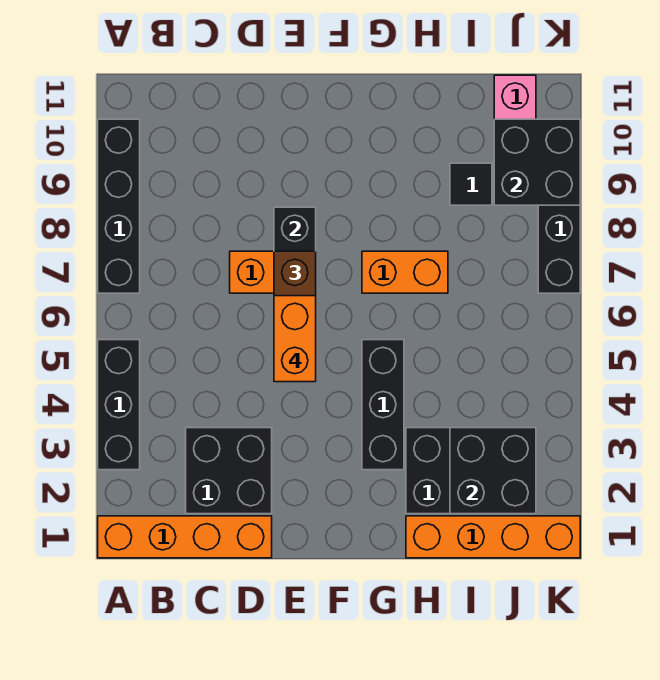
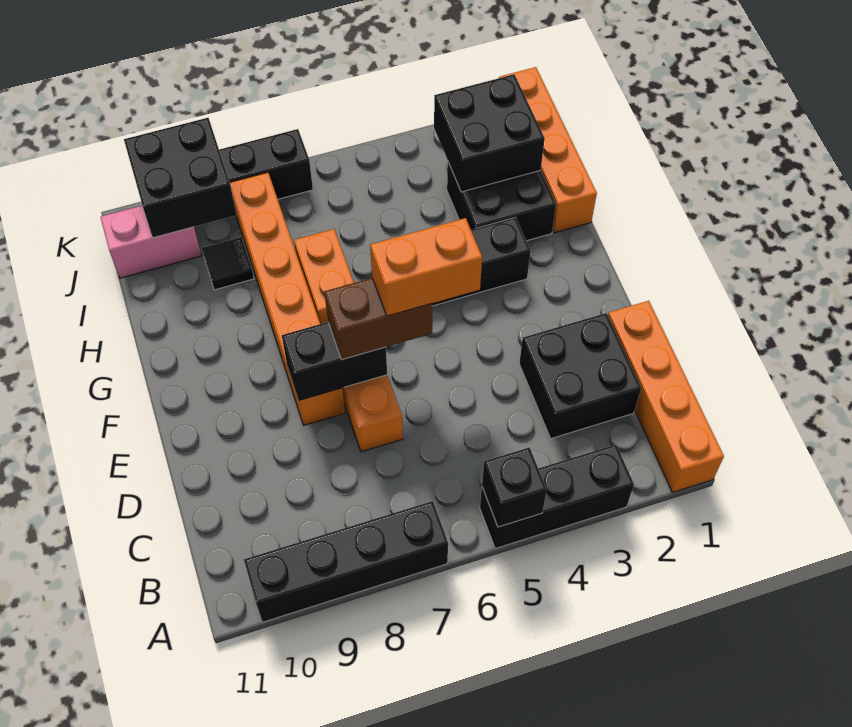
none -> black 1x1 brick [482,447,547,527]
none -> orange 1x6 brick [230,172,345,425]

